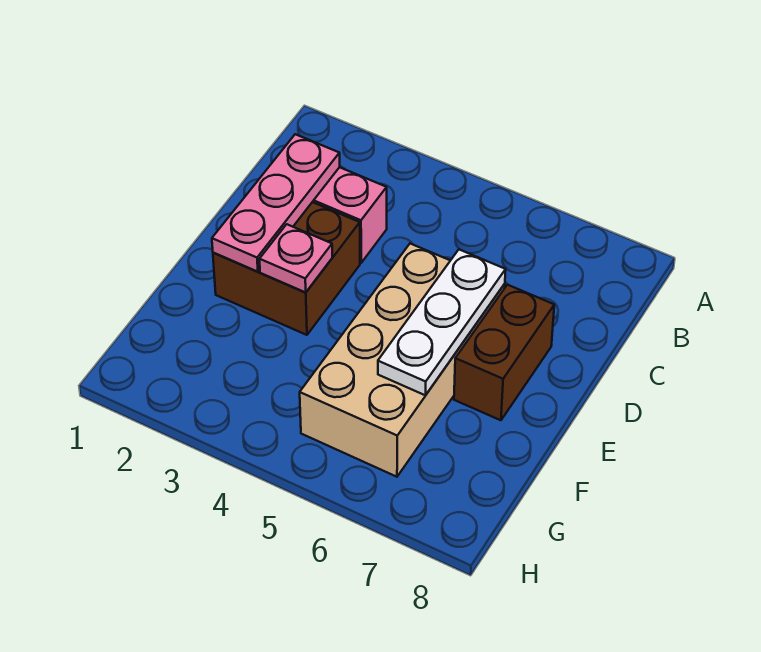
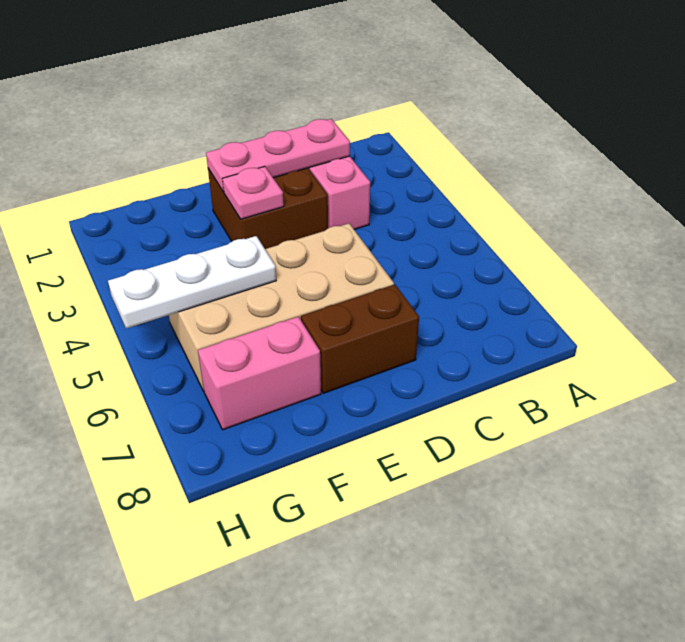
white 1x3 plate [378,249,506,395] -> white 1x3 plate moved to [108,236,276,328]
none -> pink 1x2 brick [198,317,321,430]

